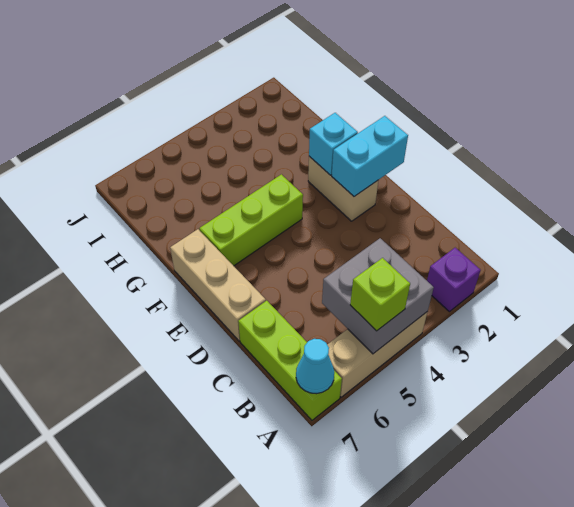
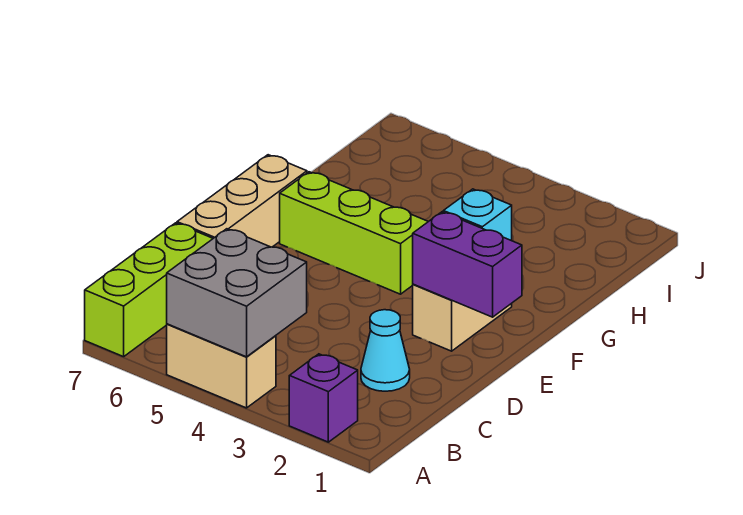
tan 1x3 brick [327,312,427,397] -> tan 1x2 brick [167,324,276,408]
lime 1x1 brick [350,258,410,331] -> none
cyan 1x1 cone [296,339,334,394] -> cyan 1x1 cone moved to [361,310,410,391]
cyan 1x2 brick [332,116,408,197] -> purple 1x2 brick [413,212,522,317]

